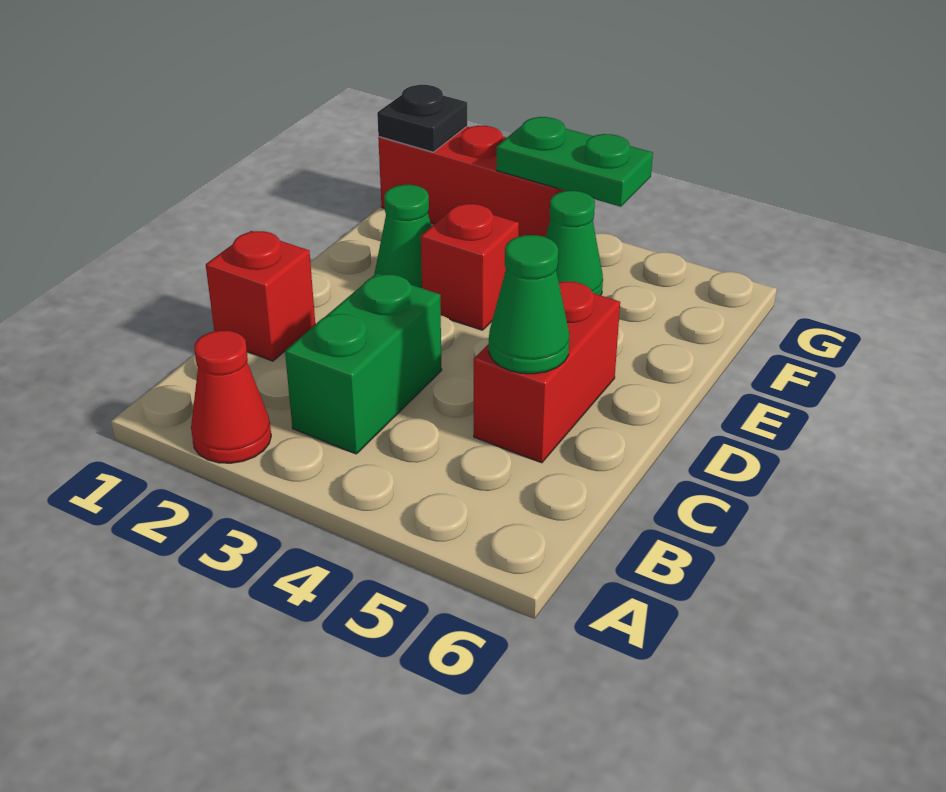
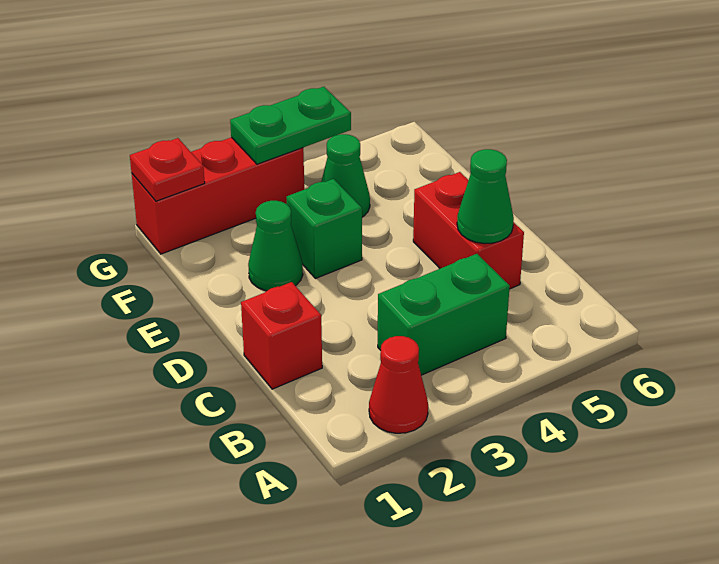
green 1x2 brick [285,273,442,454] -> green 1x2 brick turned to [378,254,510,375]
red 1x1 brick [421,204,519,330] -> green 1x1 brick [286,179,362,278]
black 1x1 plate [377,85,467,152] -> red 1x1 plate [130,138,205,201]

